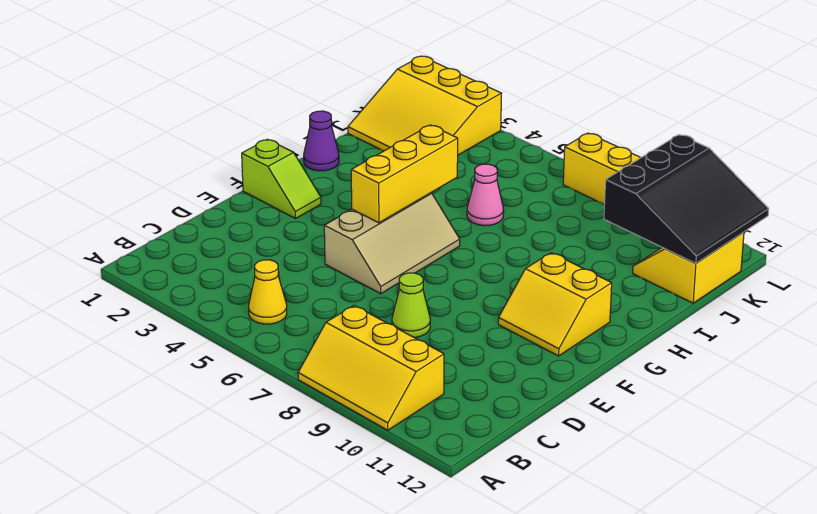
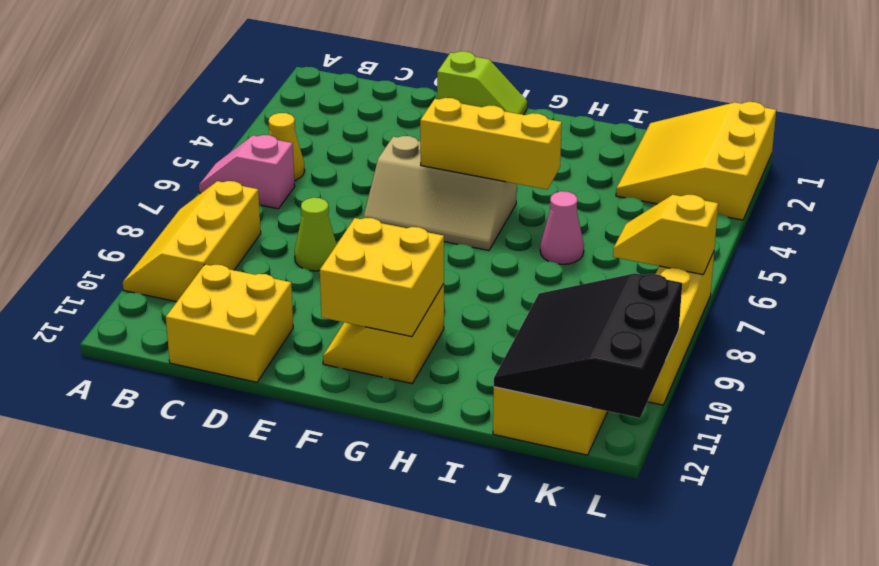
none -> pink 1x2 slope [199,135,295,209]
none -> yellow 2x2 brick [166,264,293,382]
lime 1x2 slope [242,139,321,219] -> lime 1x2 slope turned to [437,51,527,115]
none -> yellow 2x2 brick [320,218,444,337]
purple 1x1 cone [304,111,339,171] -> none
black 3x3 slope [604,135,769,264] -> black 3x3 slope turned to [494,273,682,418]
none -> yellow 1x2 slope [613,195,718,275]

